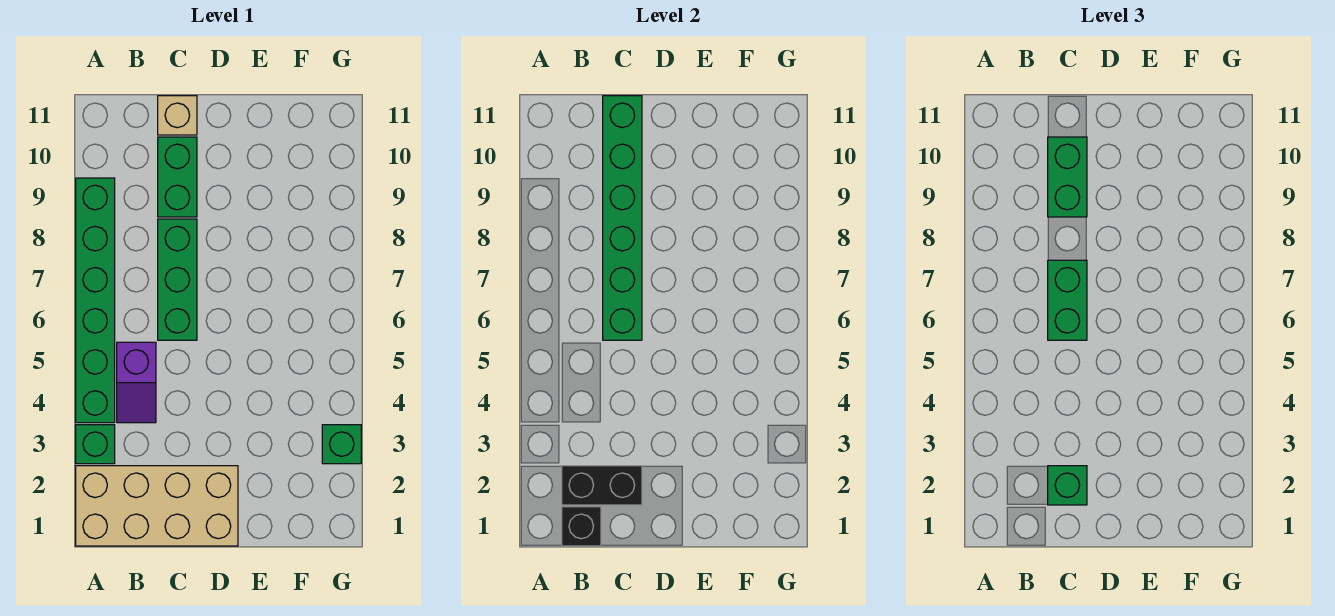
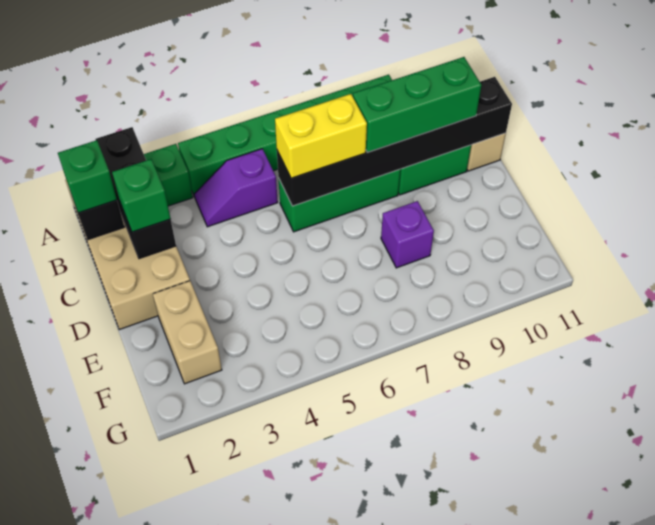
black 1x2 brick [562,466,642,505] -> black 1x3 brick [96,127,176,259]
green 1x6 brick [603,96,642,340] -> black 1x6 brick [277,77,512,206]
green 1x2 brick [1048,260,1087,340] -> yellow 1x2 brick [275,94,367,178]
green 1x2 brick [1048,137,1087,217] -> green 1x3 brick [353,57,481,152]
none -> tan 1x2 brick [153,281,222,384]
none -> purple 1x1 brick [381,201,434,268]
green 1x1 brick [322,425,361,464] -> green 1x1 brick moved to [58,140,117,213]

